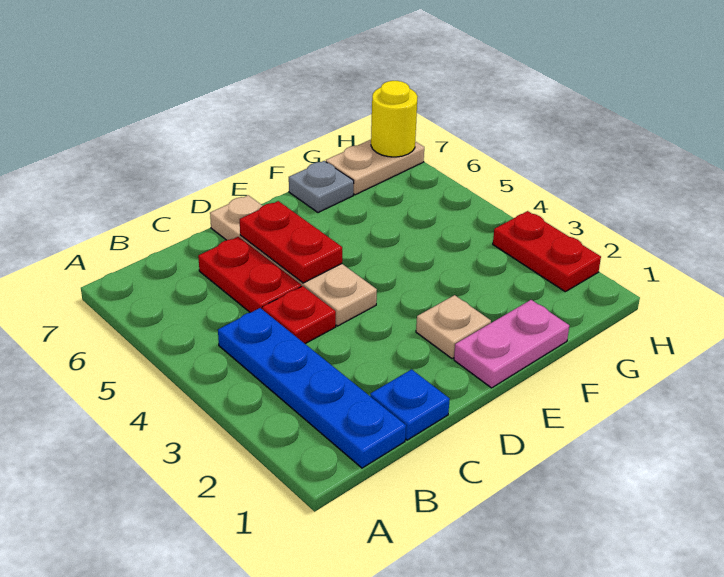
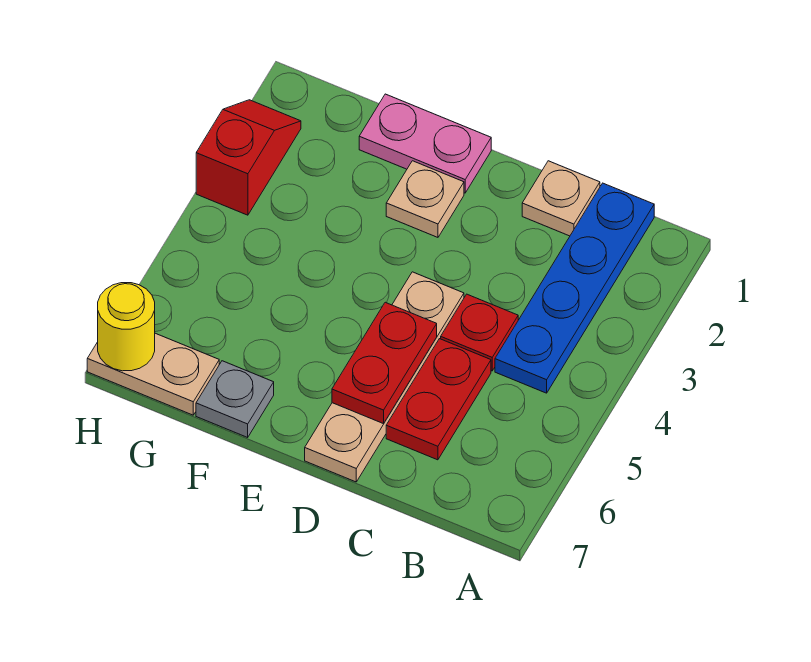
blue 1x1 plate [370,369,450,440] -> tan 1x1 plate [522,161,600,236]
red 1x2 plate [493,211,601,292] -> red 1x2 slope [196,100,301,215]

